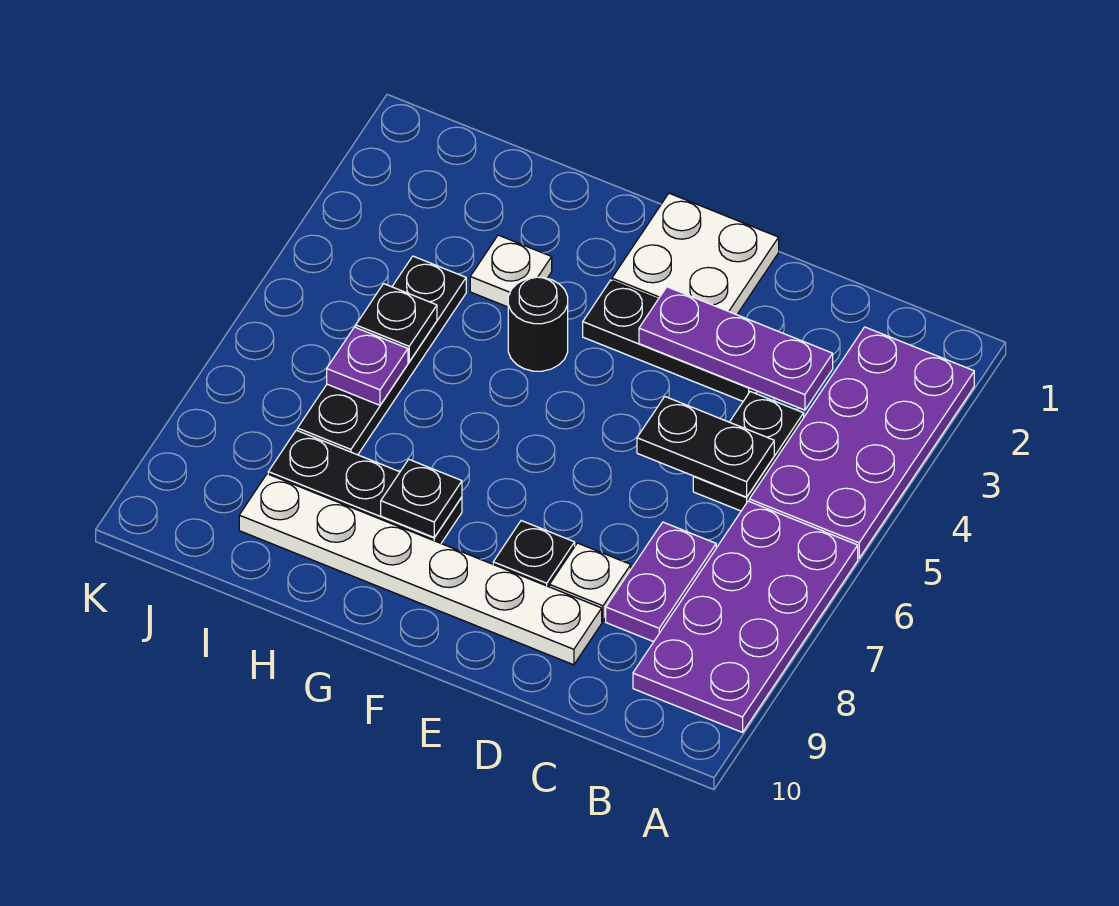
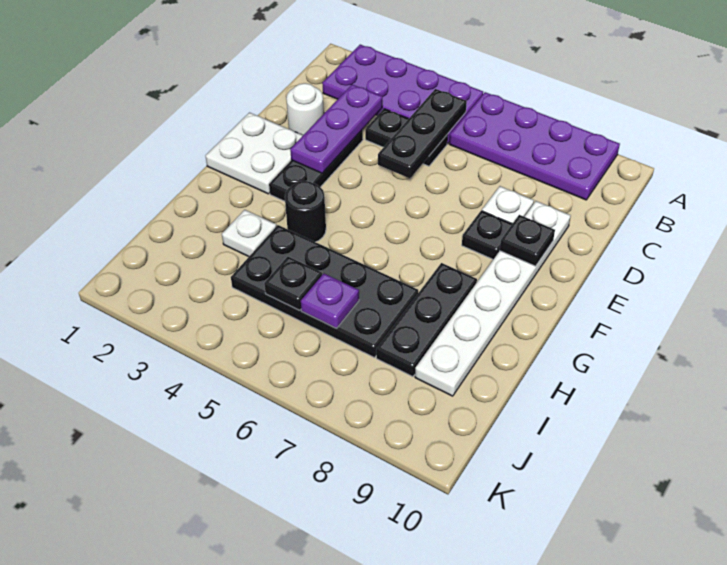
black 1x2 plate [637,397,774,497] -> black 1x3 plate [378,89,467,178]
purple 1x2 plate [606,522,716,642] -> none
none -> white 1x1 round brick [286,83,324,135]
black 1x1 plate [381,459,462,537] -> black 1x1 plate moved to [500,215,555,266]
black 1x4 plate [297,256,466,455] -> black 2x4 plate [231,225,418,358]

